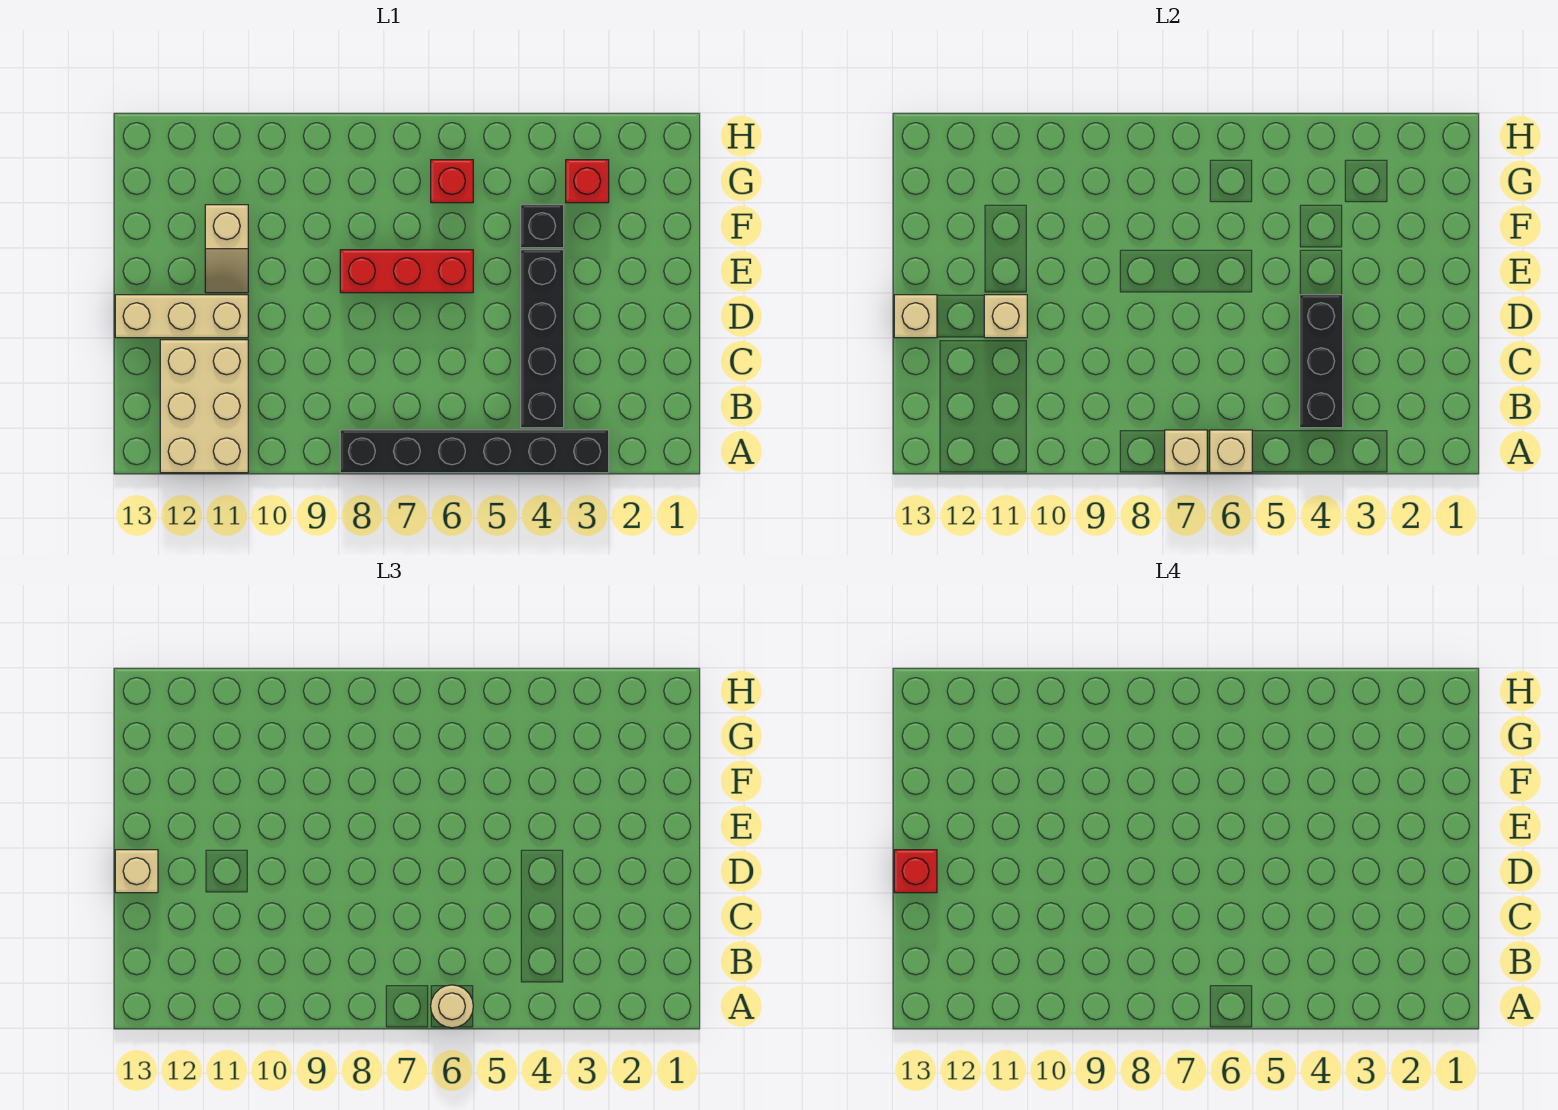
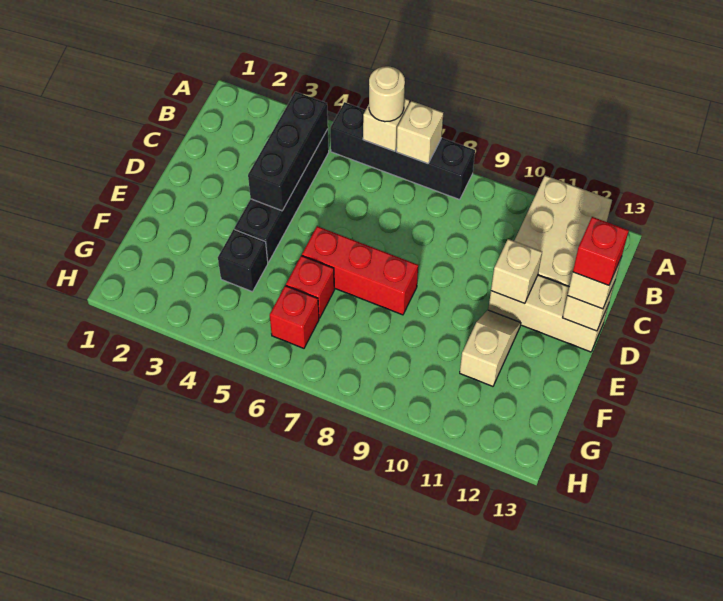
black 1x6 brick [340,430,609,473] -> black 1x4 brick [330,102,475,200]
red 1x1 brick [566,160,609,203] -> red 1x1 brick moved to [286,256,334,318]

